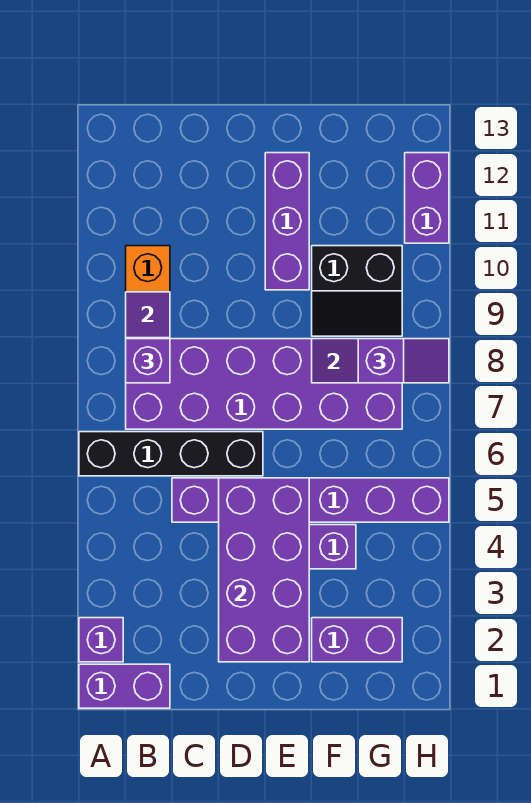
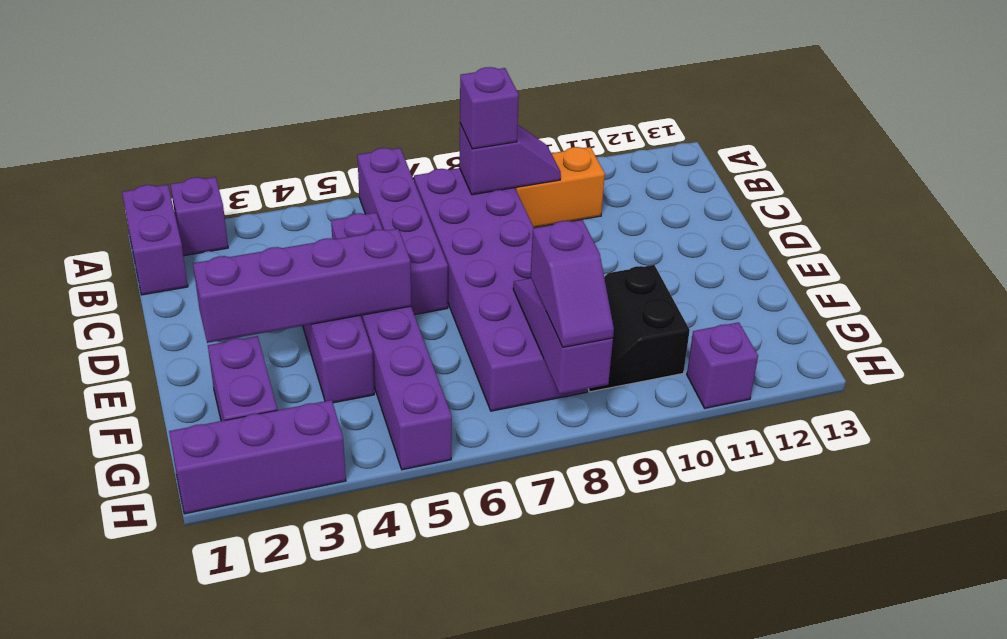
black 1x4 brick [79,432,263,476] -> purple 1x4 brick [357,148,448,315]
purple 2x4 brick [219,478,309,662] -> purple 1x4 brick [193,229,411,343]
purple 1x3 brick [265,153,309,290] -> purple 1x3 brick moved to [169,400,346,514]
purple 1x2 brick [405,153,449,243] -> purple 1x1 brick [687,322,758,408]

